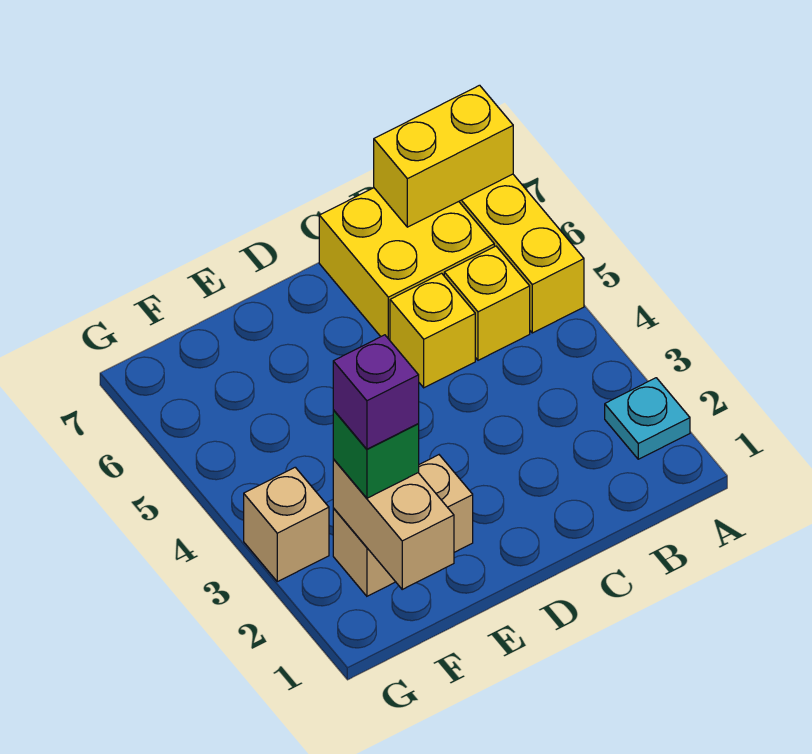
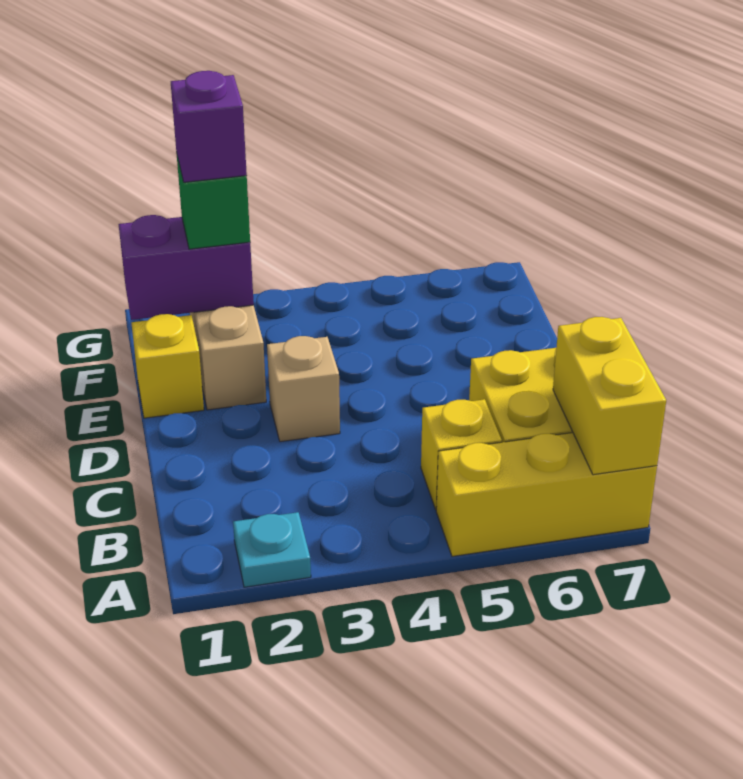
yellow 1x1 brick [390,273,475,388] -> yellow 1x1 brick moved to [131,314,204,418]
tan 1x2 brick [333,459,454,589] -> purple 1x2 brick [119,215,254,320]
tan 1x1 brick [244,467,329,582] -> tan 1x1 brick moved to [267,336,340,442]

